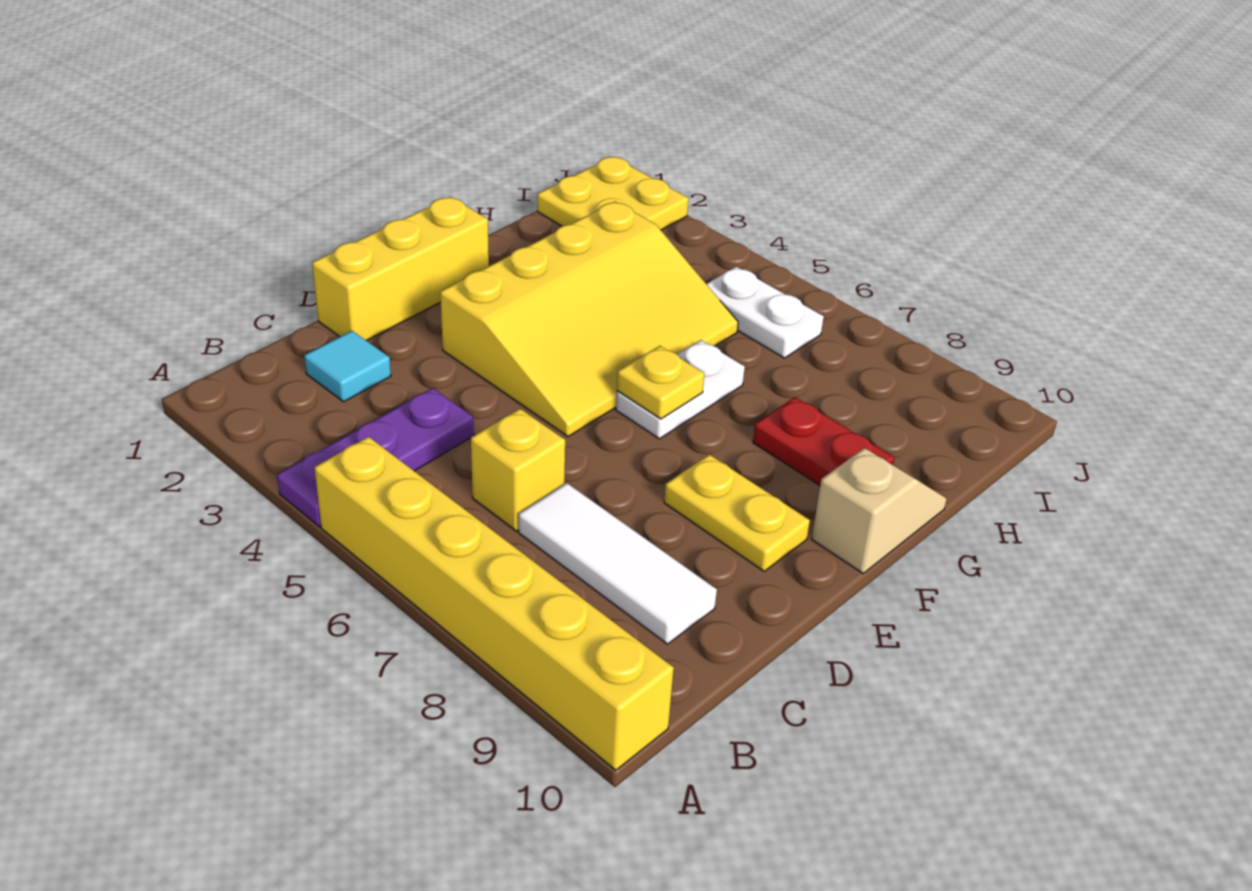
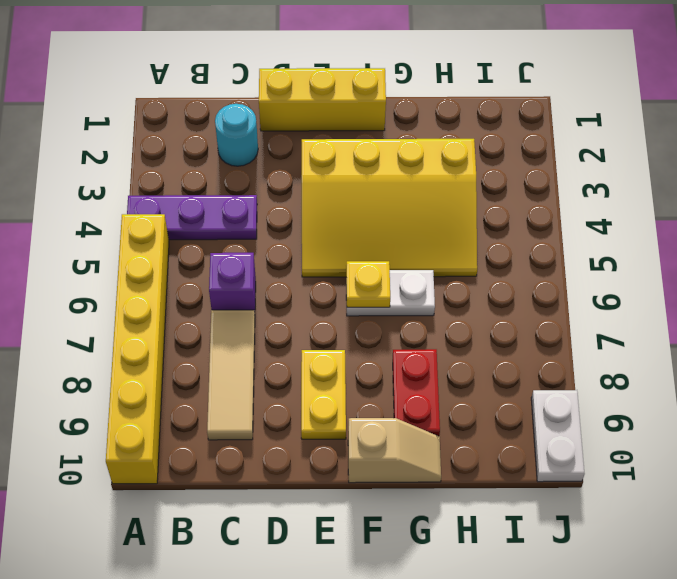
cyan 1x1 tile [304,331,391,402] -> cyan 1x1 round brick [215,104,258,166]
yellow 1x1 brick [471,409,565,531] -> purple 1x1 brick [209,253,256,312]
white 1x3 tile [519,483,717,644] -> tan 1x3 tile [207,310,255,440]
yellow 2x2 plate [537,157,689,230] -> none
white 1x2 plate [707,267,824,358] -> white 1x2 plate moved to [531,390,585,482]

